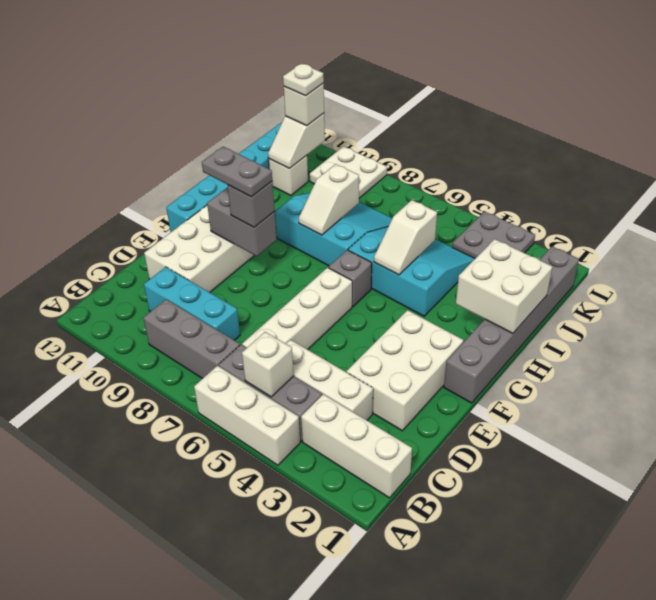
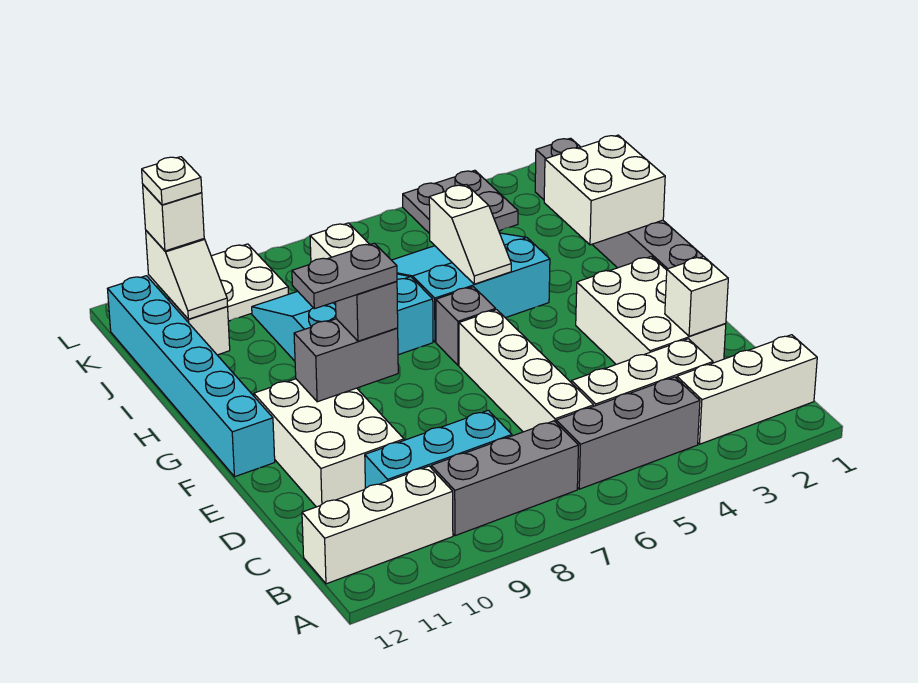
white 1x3 brick [194,366,300,465] -> white 1x3 brick moved to [302,466,453,584]
white 1x1 brick [242,332,294,397] -> white 1x1 brick moved to [665,256,728,336]

